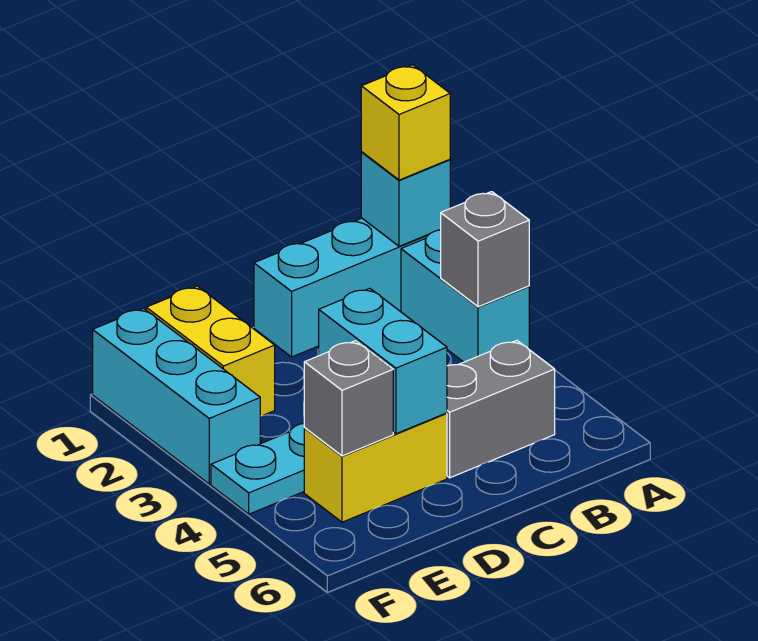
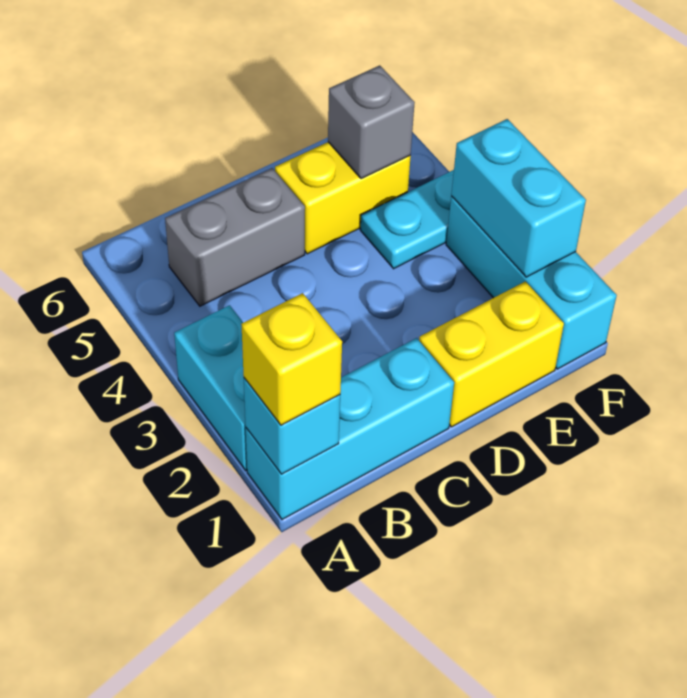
grey 1x1 brick [441,192,529,307] -> none
cyan 1x2 brick [319,288,447,434] -> cyan 1x2 brick moved to [451,119,586,277]
yellow 1x2 brick [146,286,275,416] -> yellow 1x2 brick turned to [419,281,564,427]

